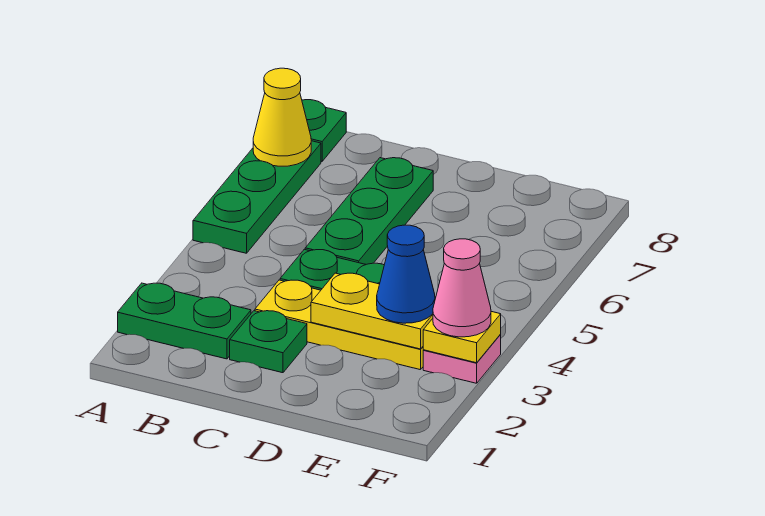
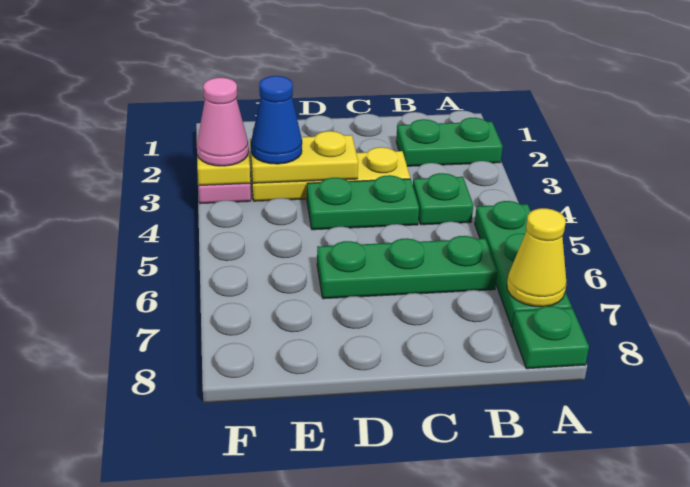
green 1x1 plate [230,311,307,373] -> green 1x1 plate moved to [413,173,473,225]
green 1x3 plate [305,158,433,264] -> green 1x3 plate turned to [317,236,497,299]

